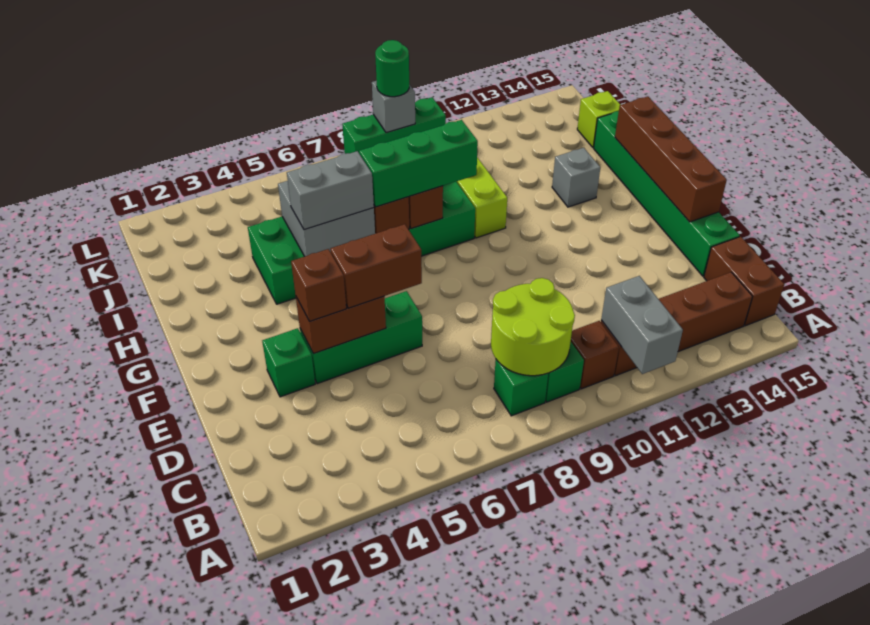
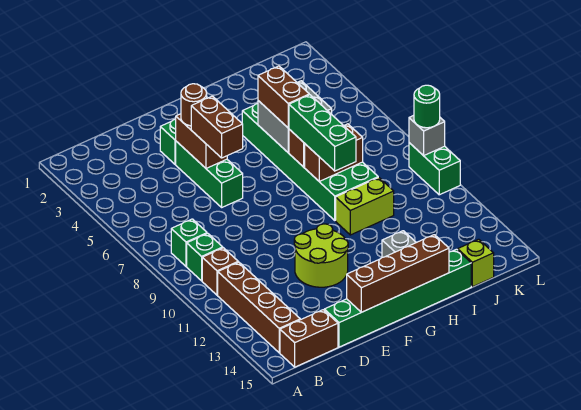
grey 1x2 brick [601,276,683,374] -> none
lime 2x2 round brick [491,278,575,376] -> lime 2x2 round brick moved to [294,224,348,287]
brown 1x1 brick [291,249,346,321] -> brown 1x1 round brick [181,84,207,126]
grey 1x2 brick [287,151,374,229] -> brown 1x2 brick [258,66,309,128]
green 1x3 brick [342,97,446,154] -> green 1x2 brick [409,143,460,195]

